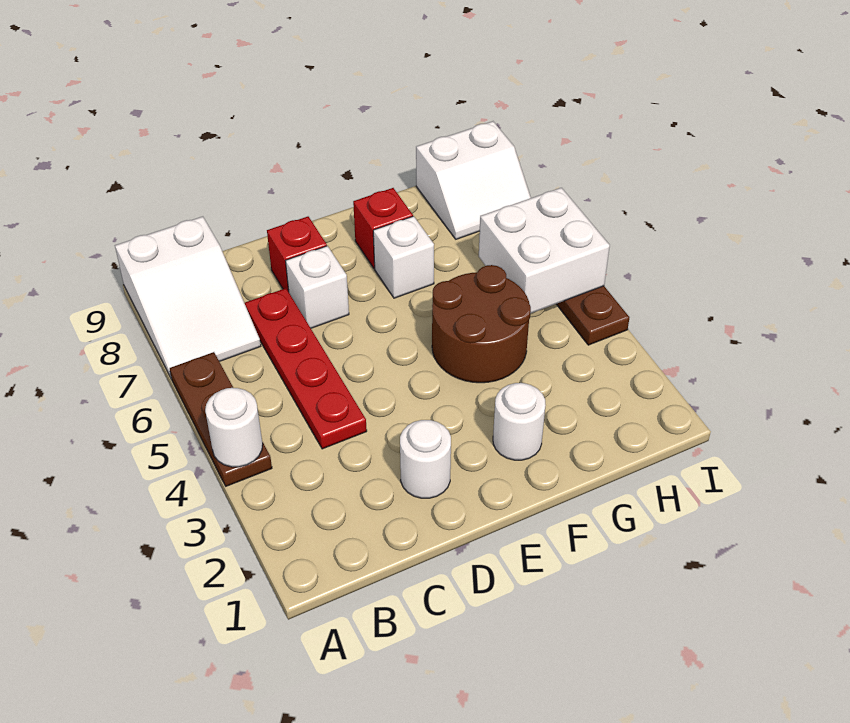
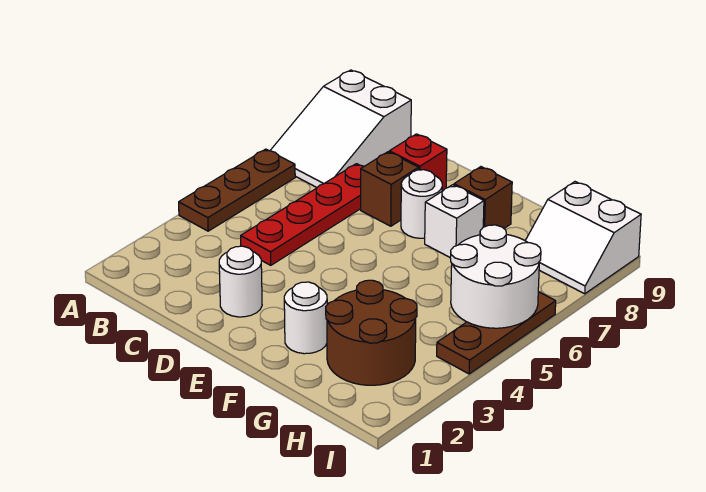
white 1x1 round brick [205,388,263,467] -> white 1x1 round brick moved to [401,170,442,238]
white 1x1 brick [286,246,349,328] -> brown 1x1 brick [361,152,419,226]
brown 2x2 round brick [432,265,531,383] -> brown 2x2 round brick moved to [326,280,417,385]
red 1x1 brick [353,188,413,268] -> brown 1x1 brick [454,167,512,228]
white 2x2 brick [479,188,610,314] -> white 2x2 round brick [450,225,541,328]

